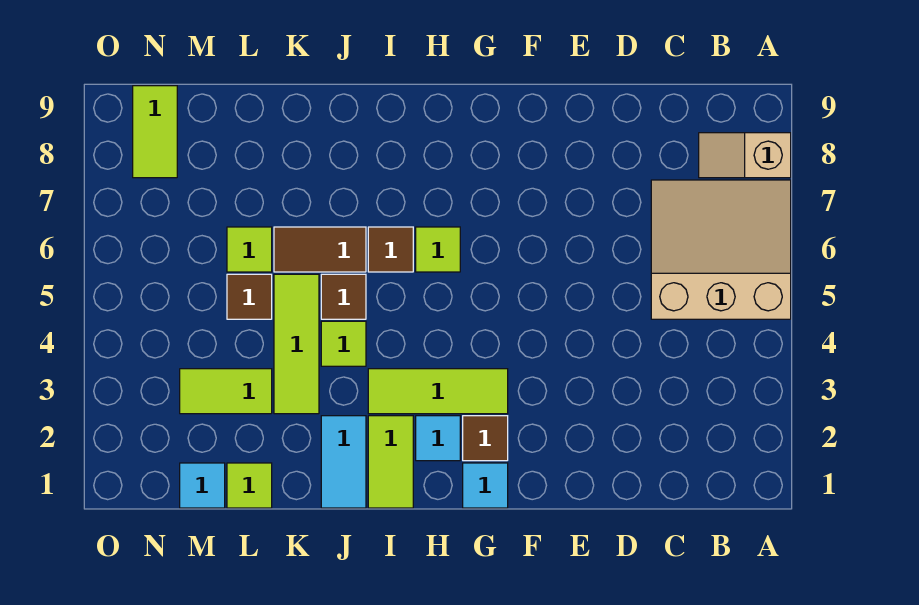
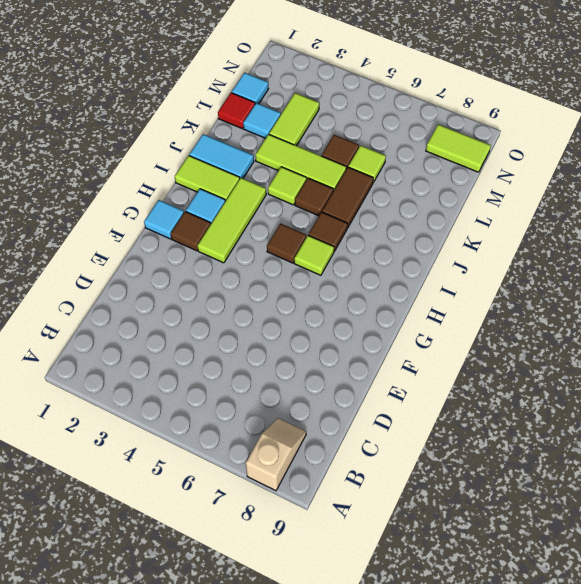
tan 3x3 slope [651,180,791,319] -> none
none -> brown 1x1 tile [267,224,306,263]
lime 1x1 tile [227,463,272,508] -> red 1x1 tile [218,93,255,129]
none -> cyan 1x1 tile [243,103,281,138]

